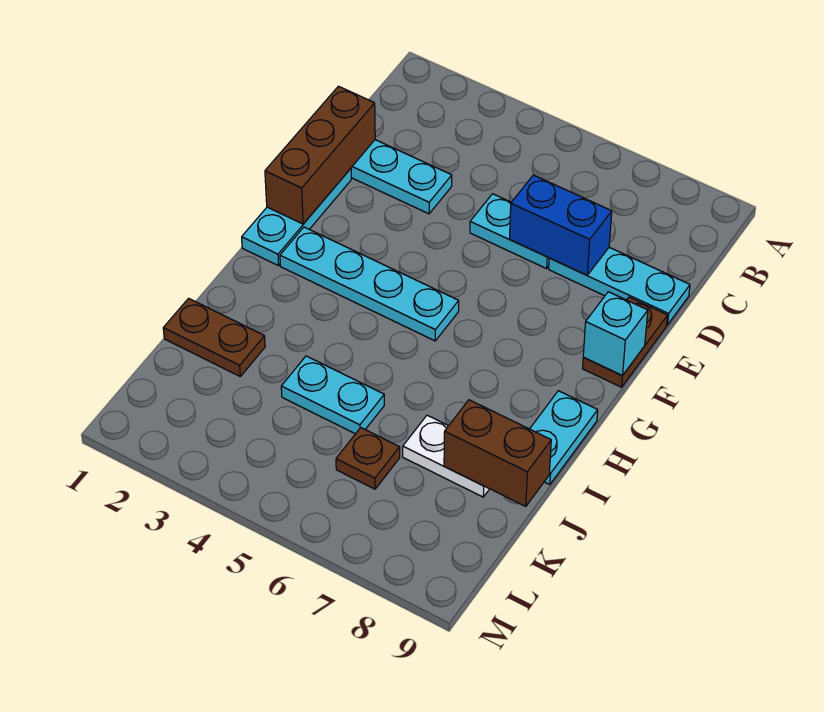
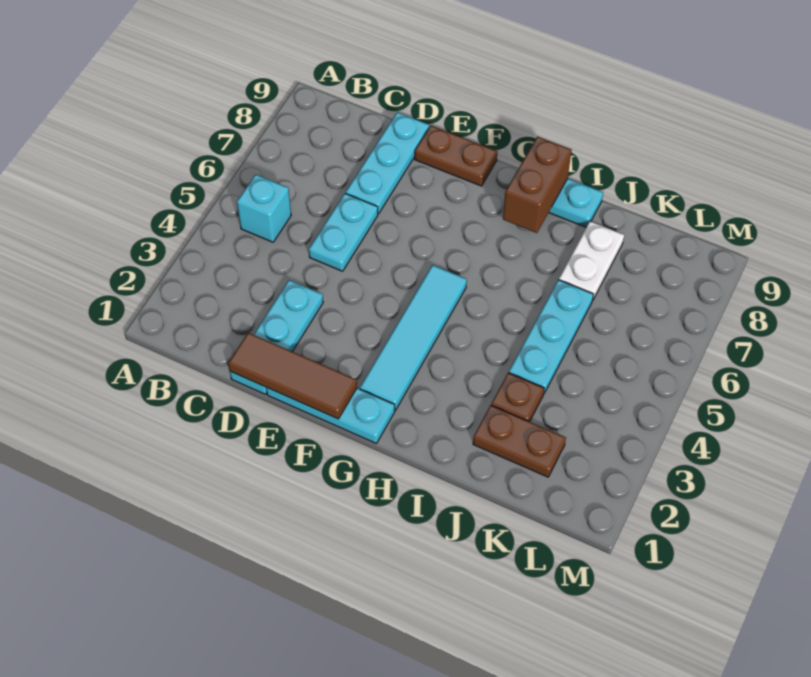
brown 1x3 brick [265,86,375,224] -> brown 1x3 tile [228,333,357,419]
blue 1x2 brick [510,175,612,275] -> none
cyan 1x1 brick [583,292,648,376] -> cyan 1x1 brick moved to [237,174,291,242]
cyan 1x4 plate [280,227,459,341] -> cyan 1x4 tile [360,265,467,411]
brown 1x2 plate [163,298,265,376] -> brown 1x2 plate turned to [473,405,566,477]
cyan 1x2 plate [281,356,384,434] -> cyan 1x3 plate [509,280,593,393]
brown 1x2 brick [444,400,551,506] -> brown 1x2 brick moved to [503,136,572,233]
brown 1x1 plate [336,428,400,489] -> brown 1x1 plate moved to [491,373,544,422]

